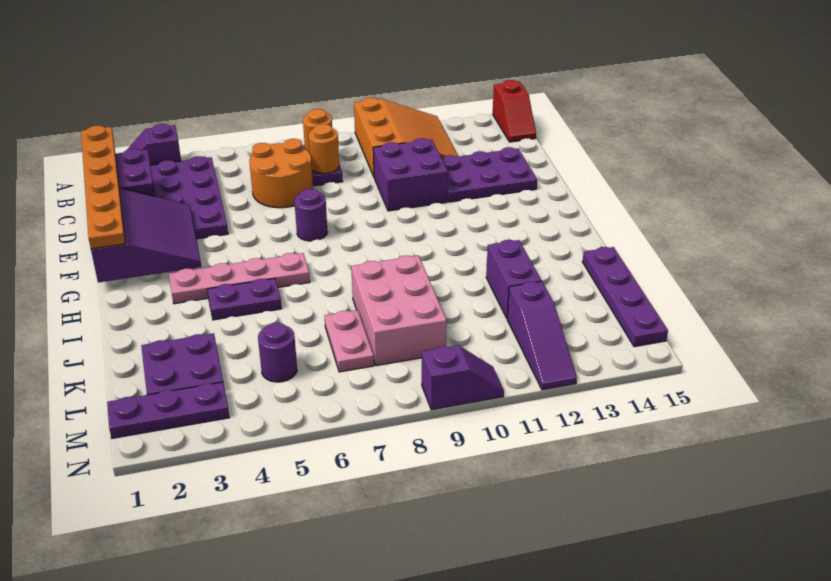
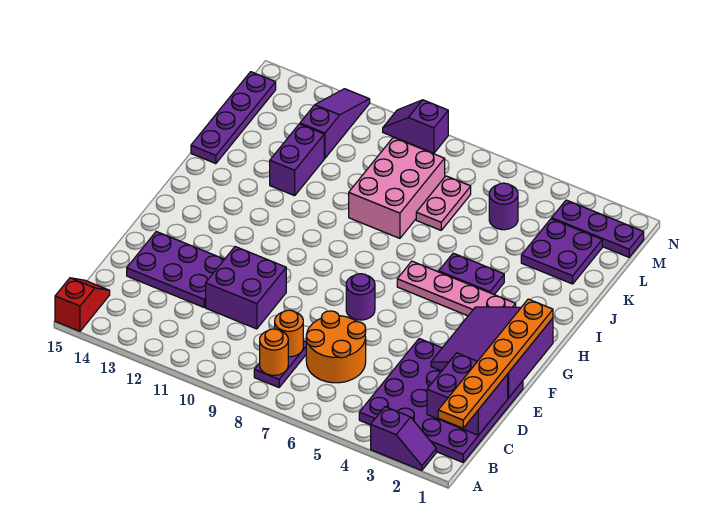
orange 3x3 slope [354,98,459,177] -> none

